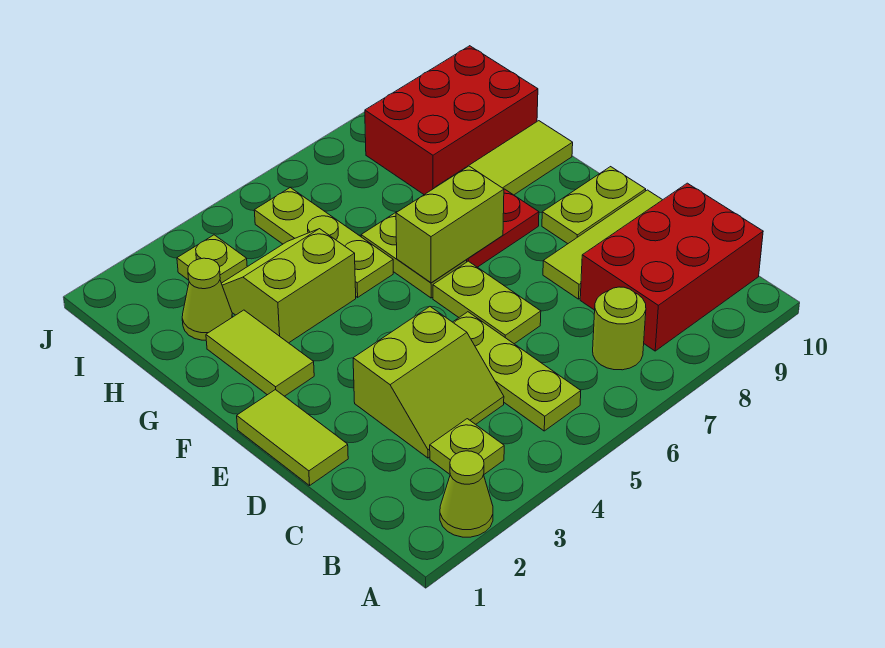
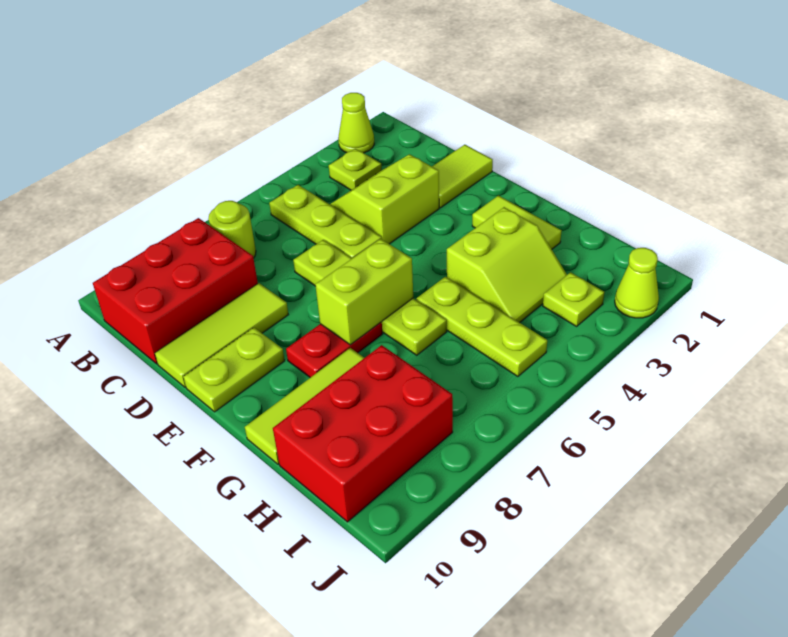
lime 1x2 tile [237,390,348,486] -> lime 1x2 tile turned to [432,145,493,208]
lime 1x1 cone [182,258,233,340] -> lime 1x1 cone moved to [615,248,659,318]

